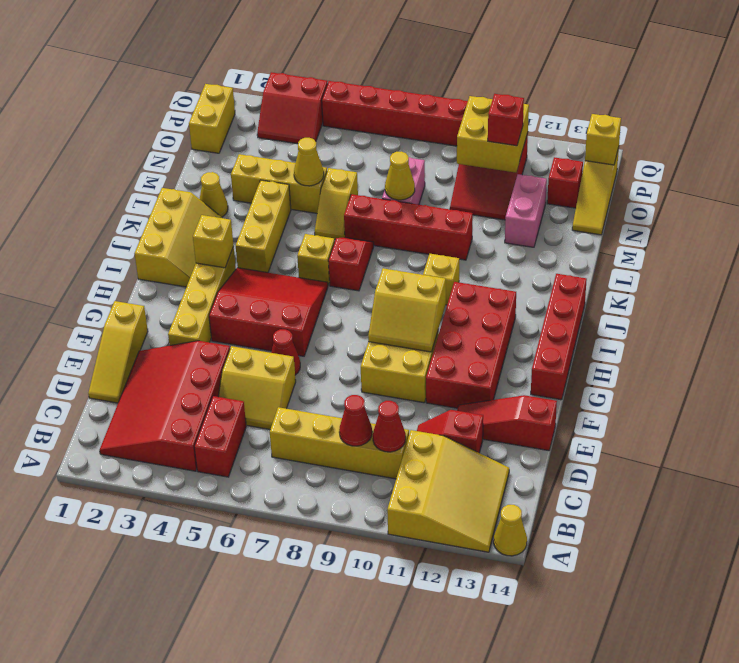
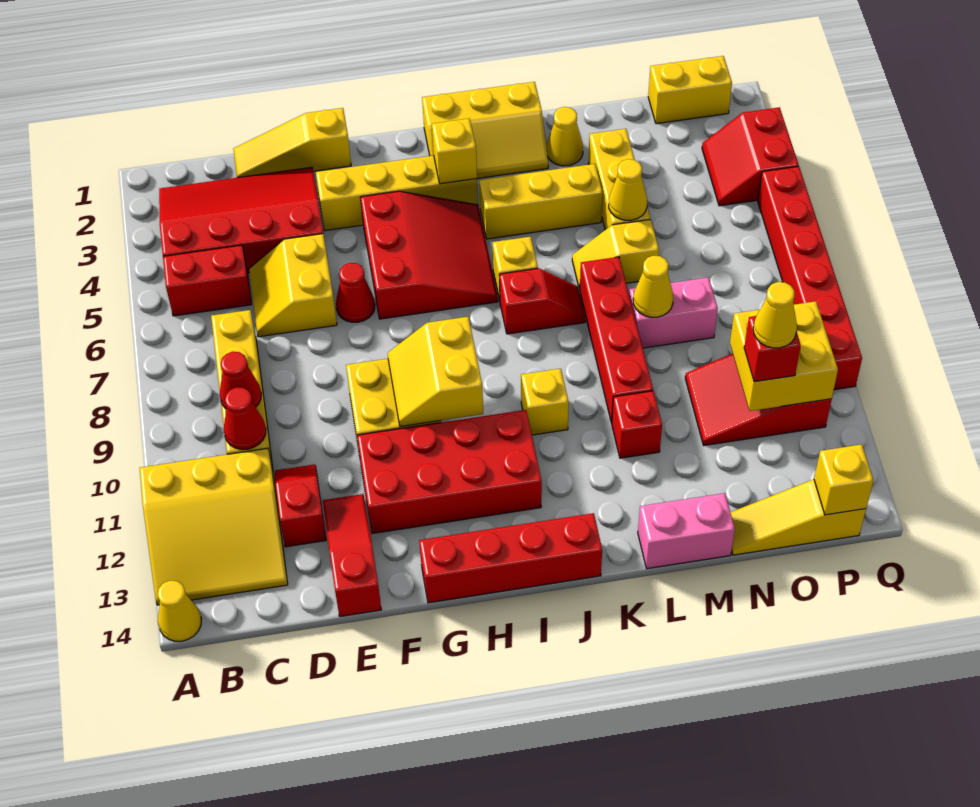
pink 1x2 brick [505,174,547,247] -> pink 1x2 brick moved to [638,493,735,569]
none -> yellow 1x1 cone [753,282,797,348]
red 1x1 brick [547,157,583,208] -> red 1x1 brick moved to [612,391,662,458]

